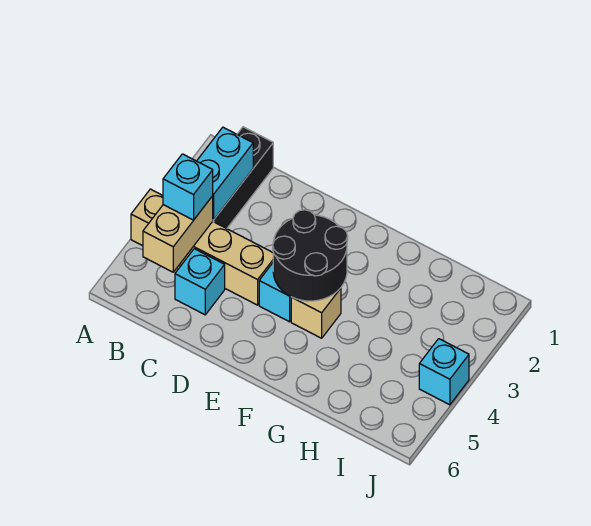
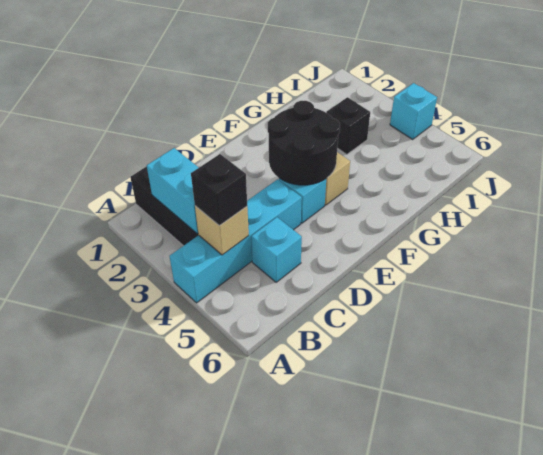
tan 1x4 brick [131,189,273,305] -> cyan 1x4 brick [170,179,302,303]
tan 1x2 brick [143,196,213,272] -> tan 1x1 brick [195,206,249,255]
cyan 1x1 brick [163,154,213,220] -> black 1x1 brick [191,154,247,226]
none -> black 1x1 brick [326,97,370,155]

